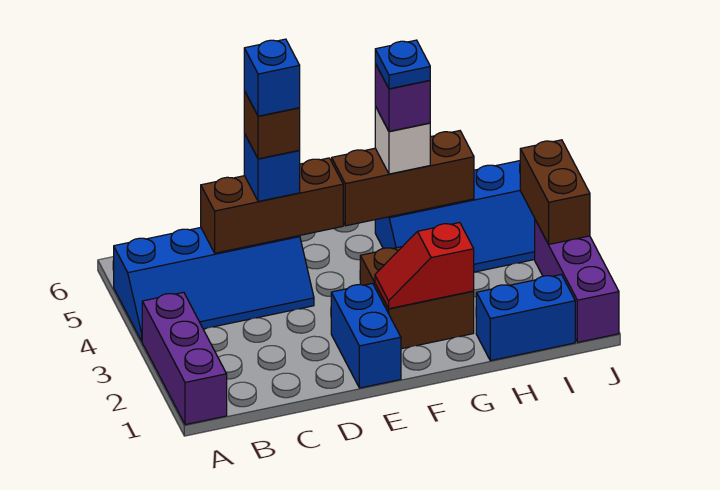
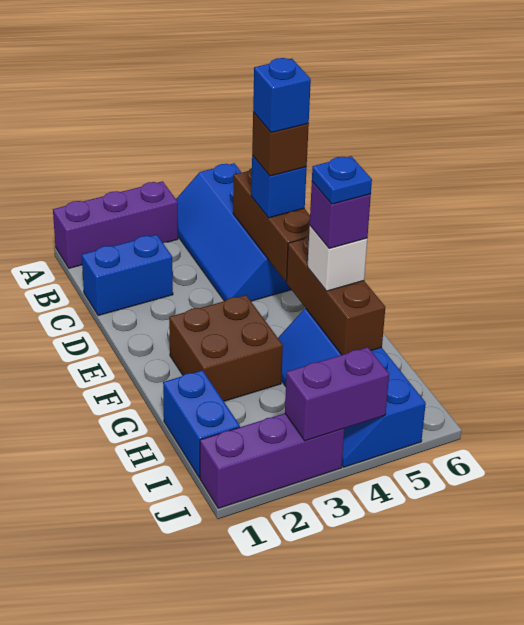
blue 1x2 brick [331,283,401,388] -> blue 1x2 brick moved to [82,235,173,316]
red 1x2 slope [375,223,474,309] -> none
brown 1x2 brick [520,140,590,244] -> purple 1x2 brick [285,347,389,441]

